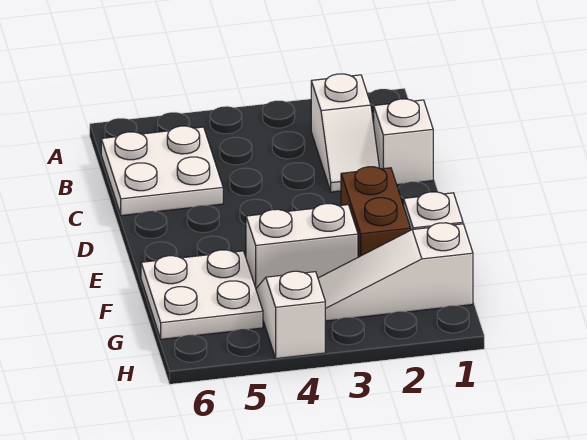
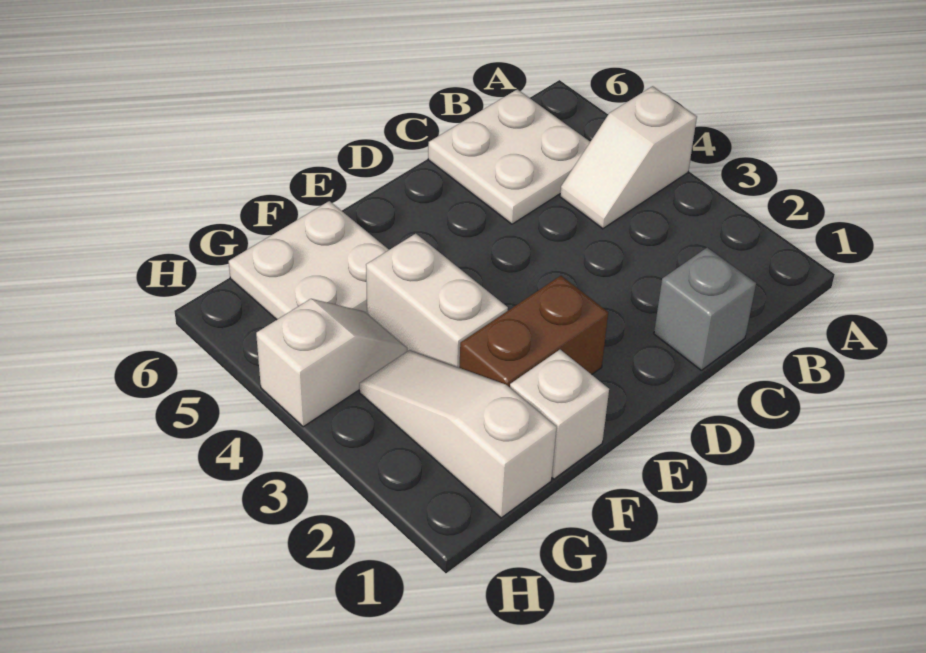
white 1x2 slope [311,74,379,192] -> white 1x2 slope moved to [560,86,697,229]
white 1x1 brick [374,99,433,185] -> grey 1x1 brick [654,248,756,370]

